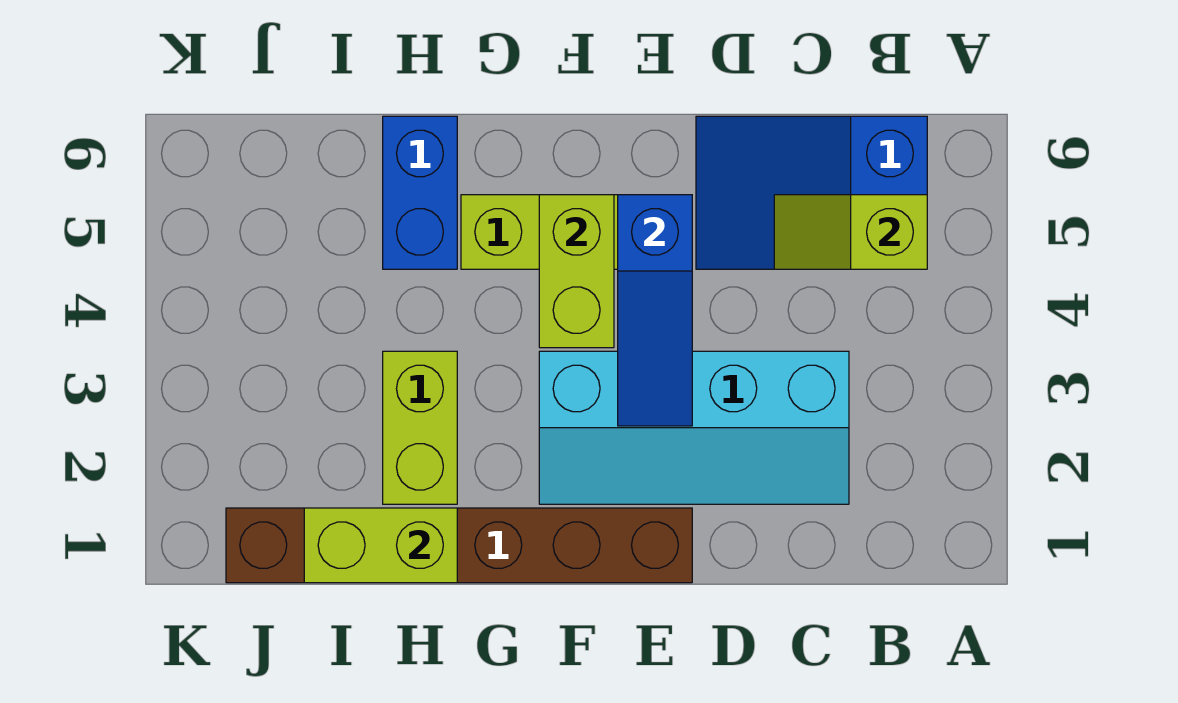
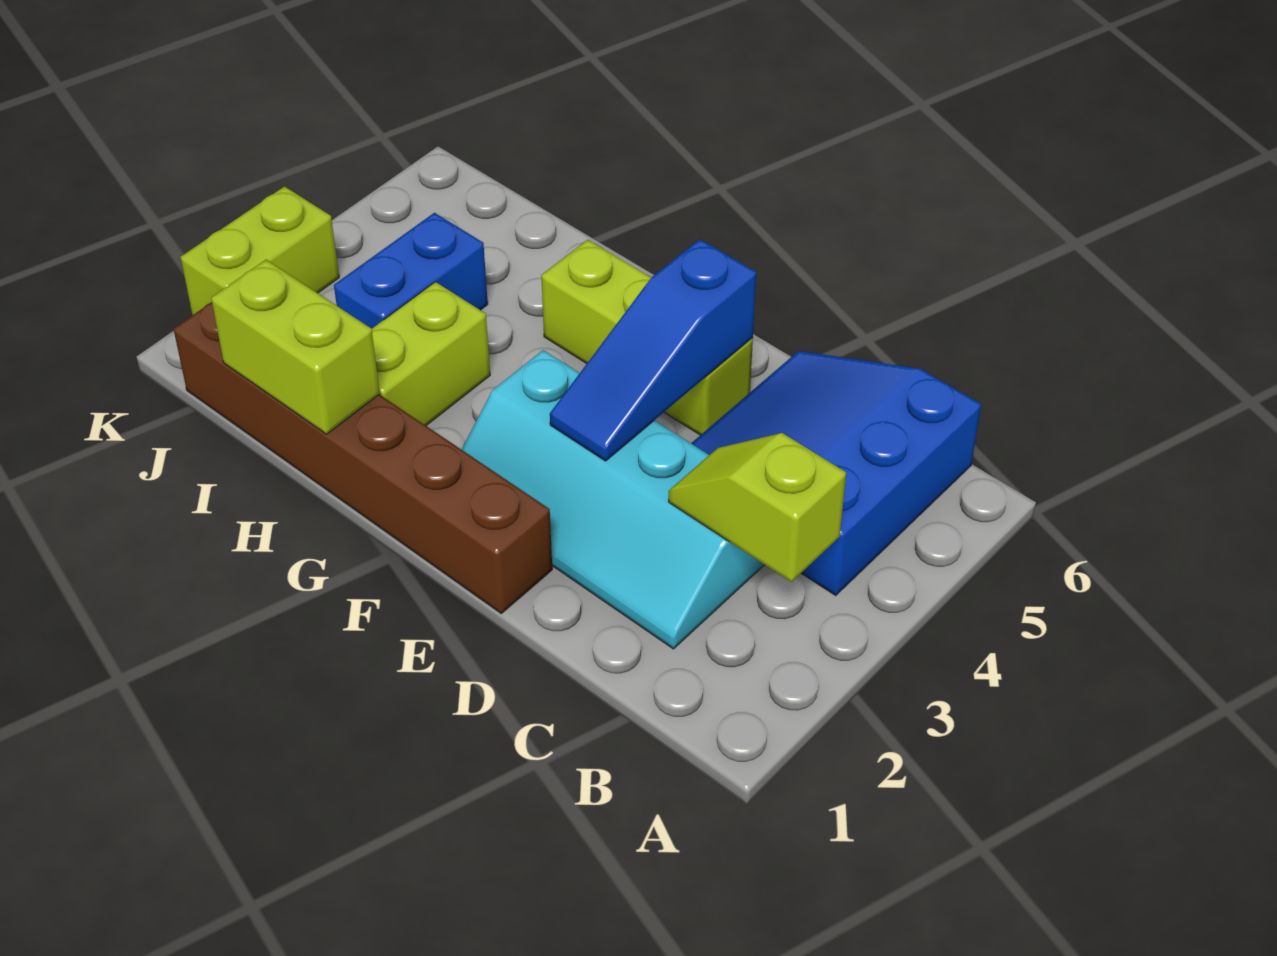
blue 2x3 slope [696,116,927,269] -> blue 3x3 slope [691,351,981,595]
lime 1x2 slope [774,195,927,269] -> lime 1x2 slope moved to [669,433,846,582]
lime 1x2 brick [539,195,614,348] -> lime 1x2 brick moved to [181,186,339,315]
blue 1x2 brick [383,116,457,269] -> blue 1x2 brick moved to [334,213,488,329]

